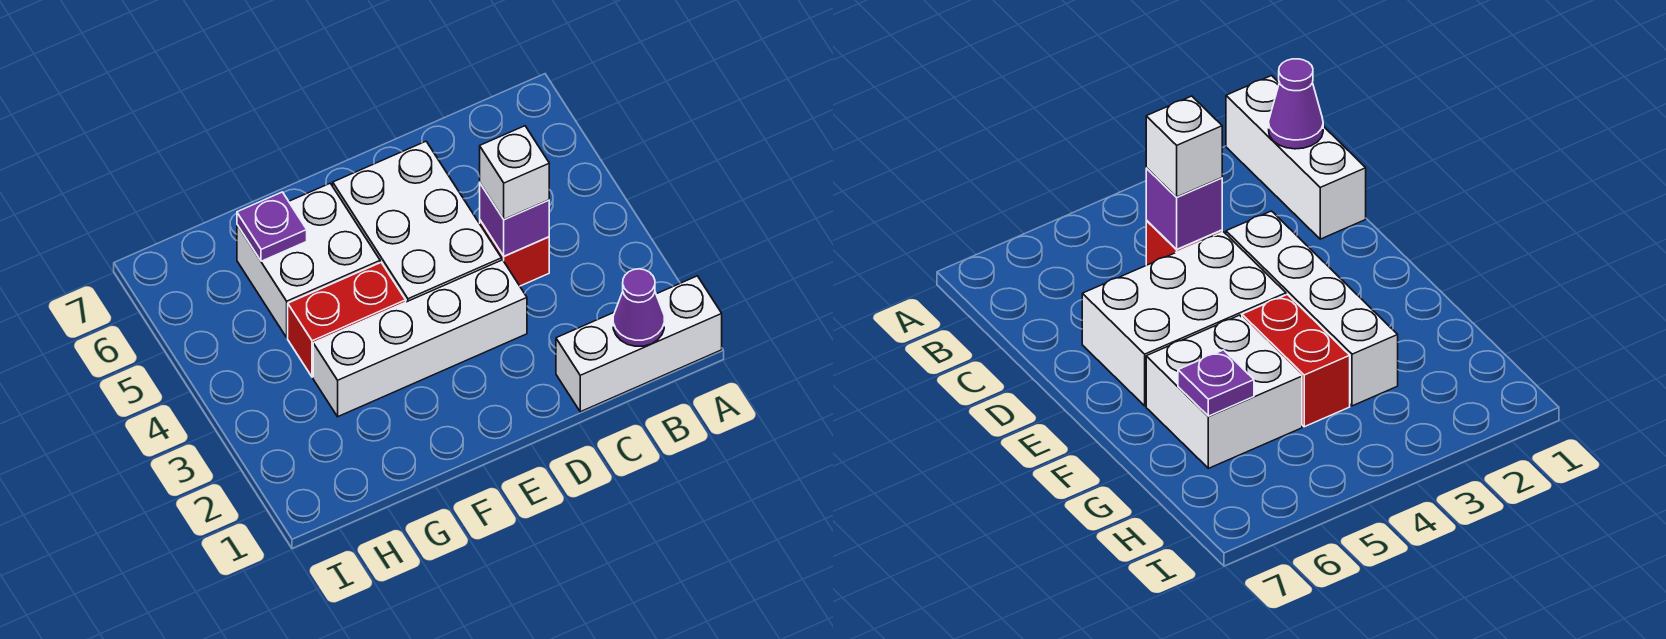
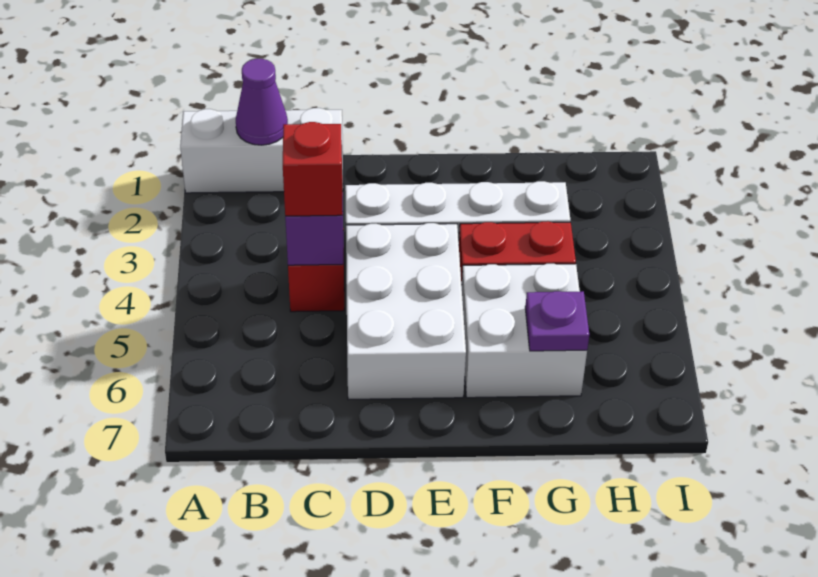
white 1x1 brick [480,126,549,220] -> red 1x1 brick [283,122,343,216]

